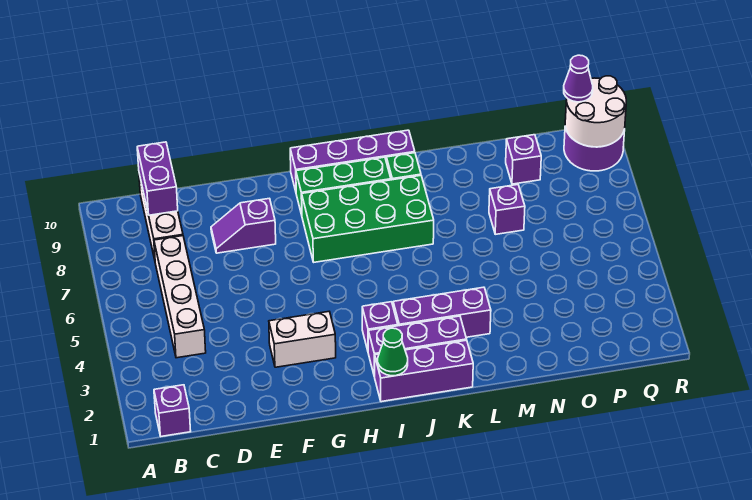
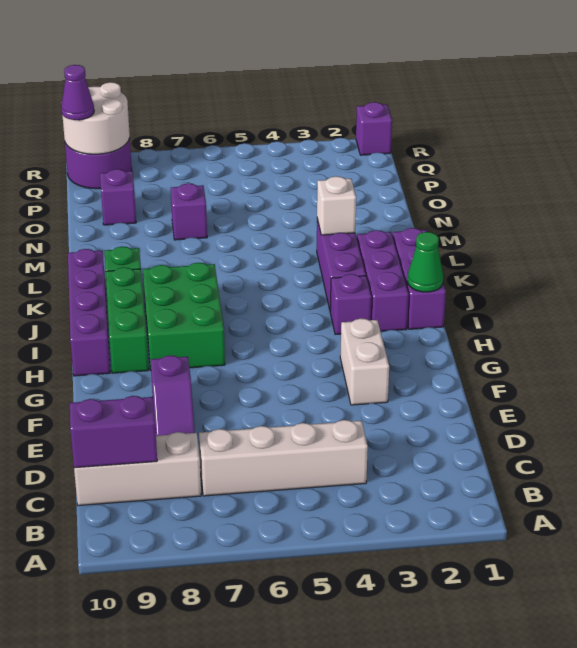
purple 1x1 brick [154,385,191,436] -> purple 1x1 brick moved to [356,102,392,155]
green 2x4 brick [302,175,434,262] -> green 2x3 brick [143,263,225,370]
none -> white 1x1 brick [317,176,356,235]

